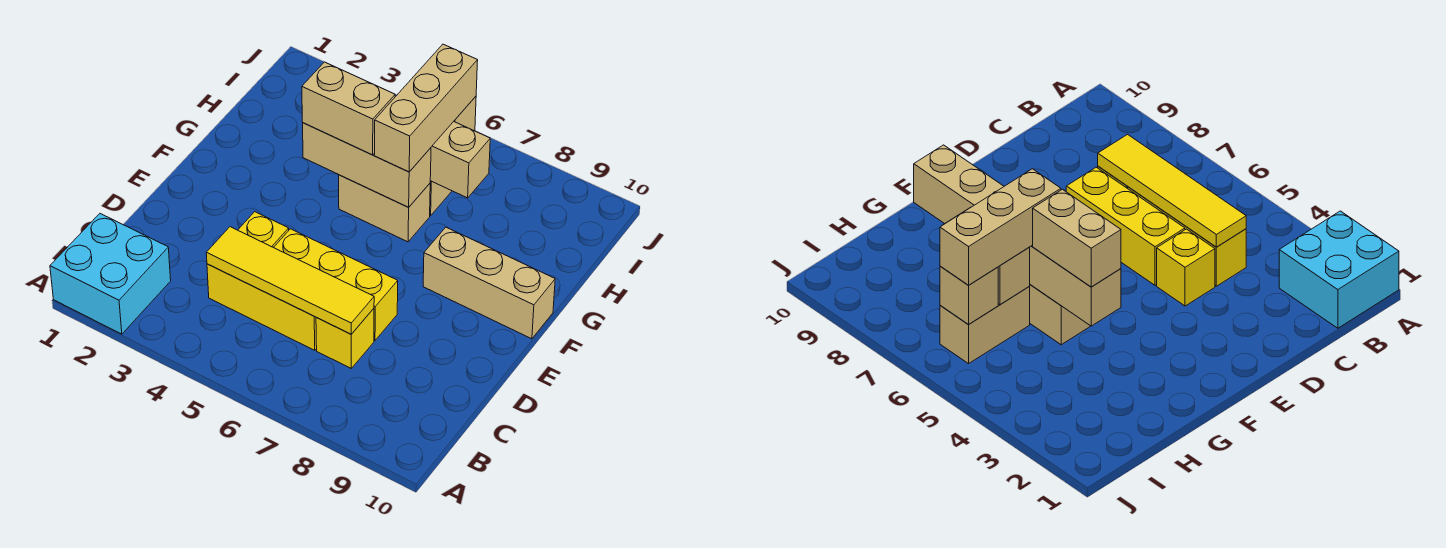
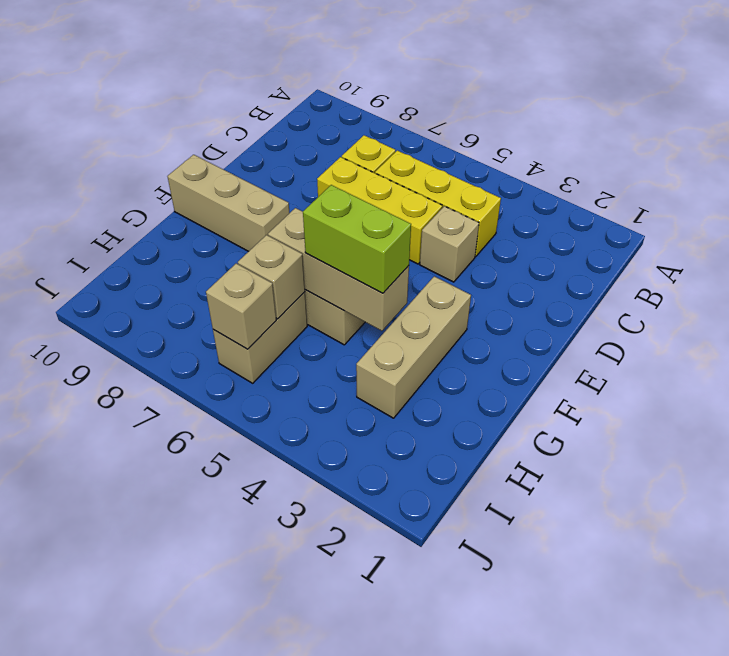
cyan 2x2 brick [50,214,171,334] -> none
yellow 1x4 tile [206,227,374,334] -> none
yellow 1x1 brick [238,212,289,248] -> tan 1x1 brick [420,206,479,282]
tan 1x2 brick [302,62,395,155] -> lime 1x2 brick [303,185,411,293]
tan 1x3 brick [374,44,478,172] -> tan 1x3 brick moved to [356,276,471,418]
tan 1x2 brick [430,122,490,198] -> tan 1x1 brick [238,235,305,319]

